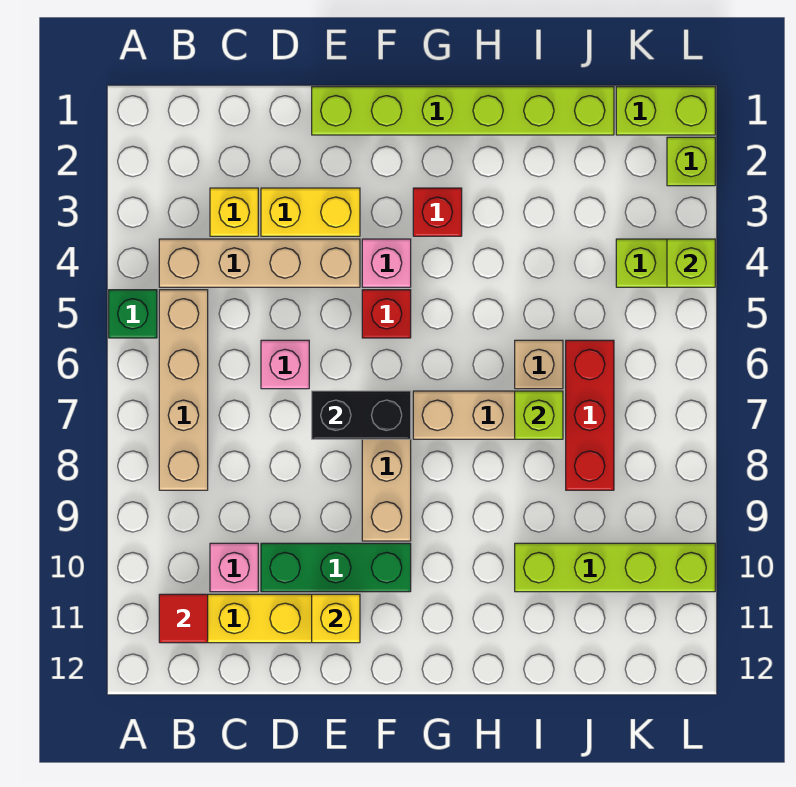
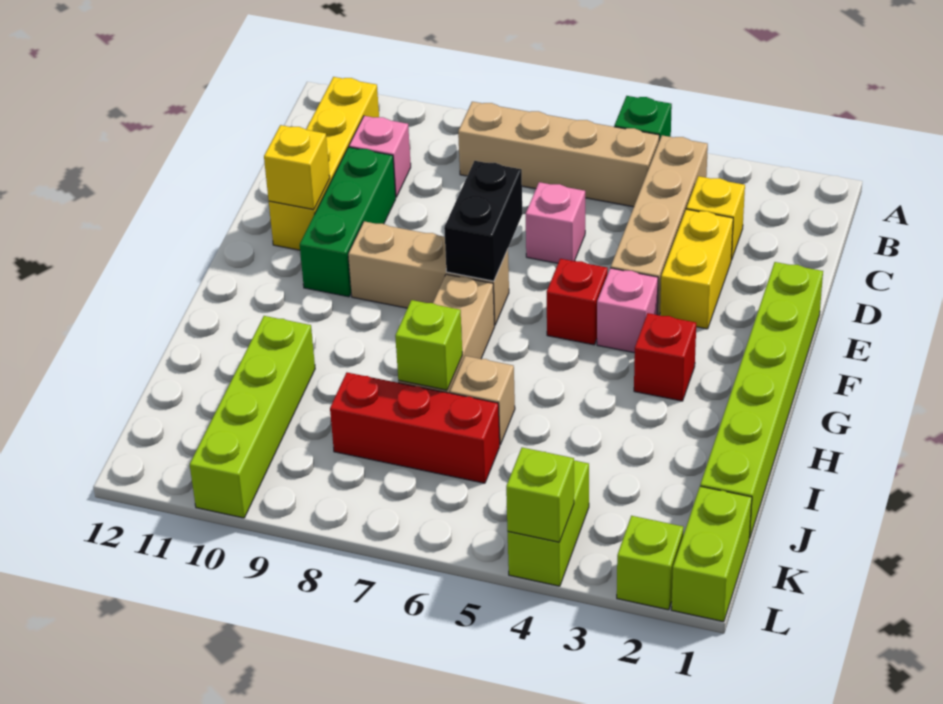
red 1x1 tile [159,594,208,643] -> none

